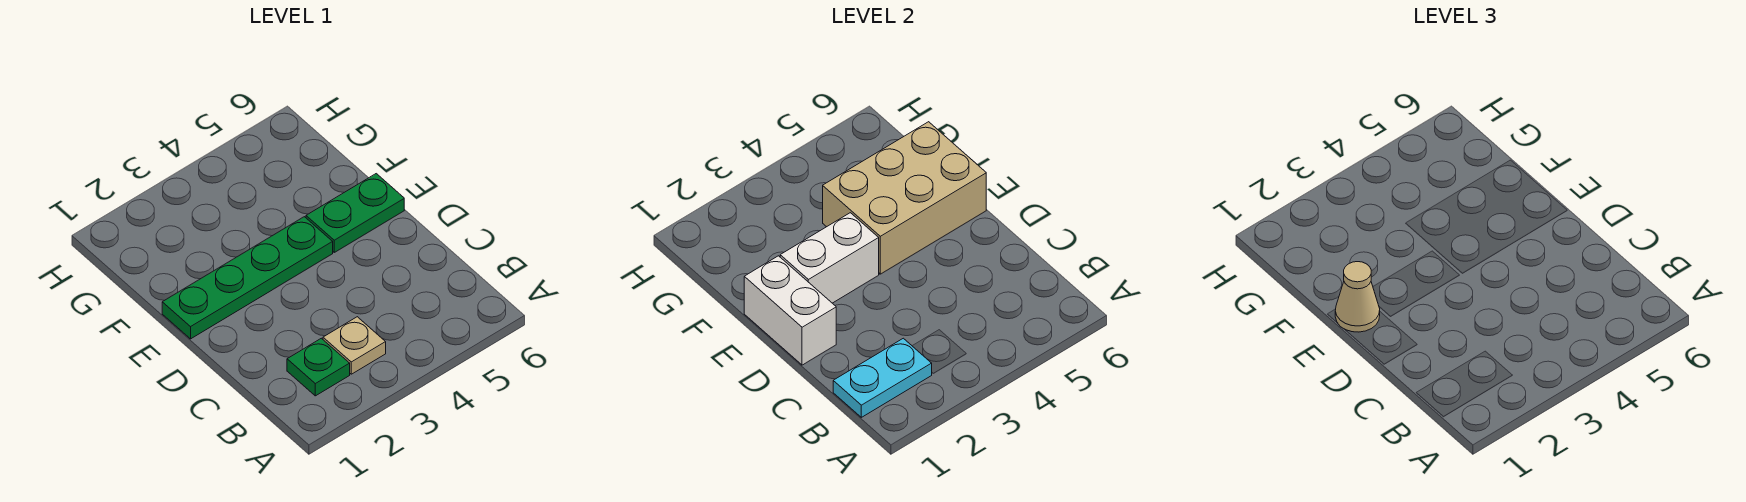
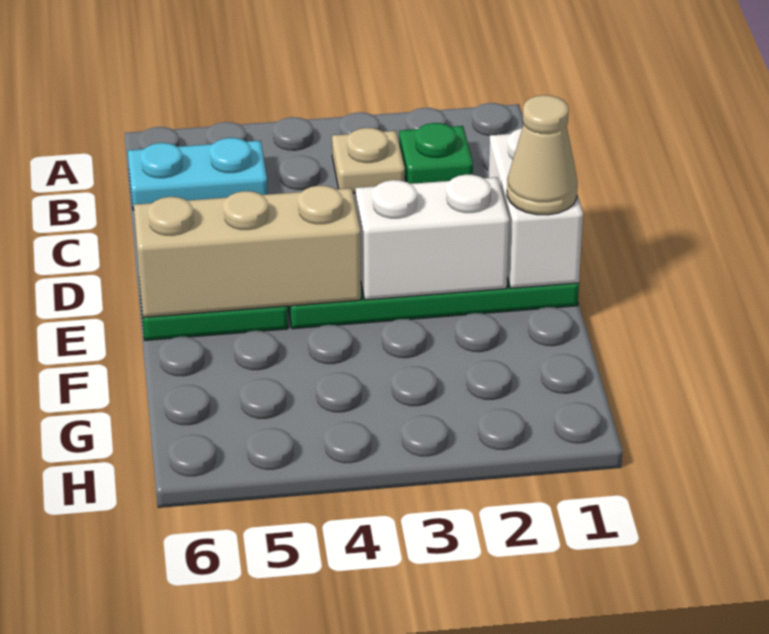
cyan 1x2 plate [833,338,932,417] -> cyan 1x2 plate moved to [128,138,267,210]
tan 2x3 brick [823,122,986,274] -> tan 1x3 brick [134,186,361,317]

